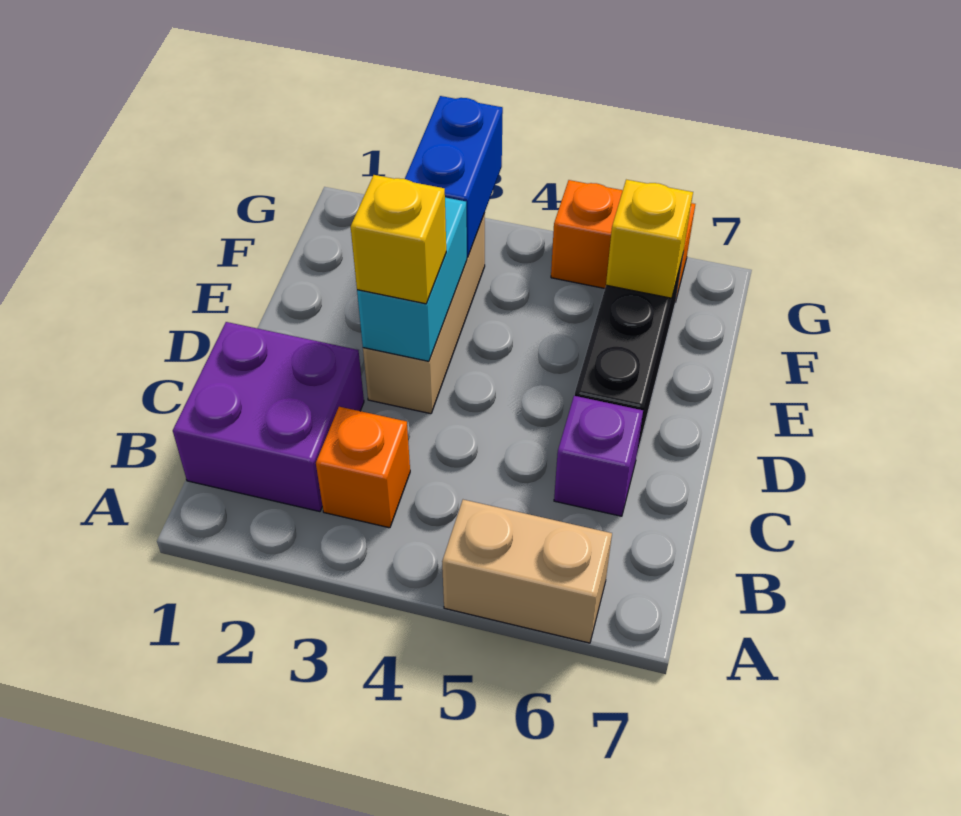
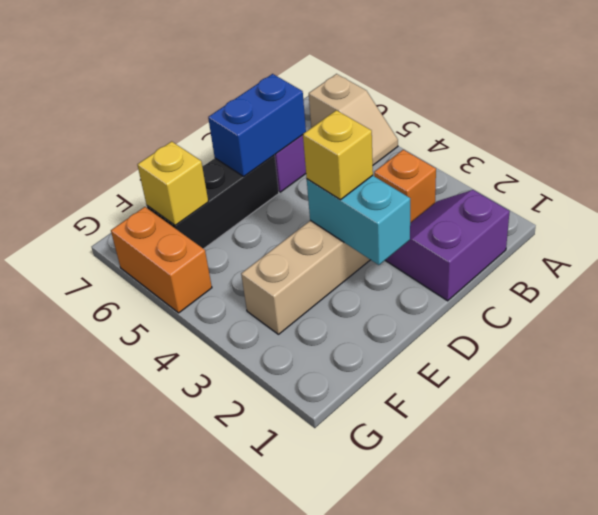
tan 1x2 brick [442,500,612,643] -> tan 1x2 slope [309,74,398,165]
purple 2x2 brick [173,322,364,512] -> purple 2x2 slope [385,190,510,301]
cyan 1x2 brick [357,197,467,361] -> cyan 1x2 brick turned to [307,175,410,265]
blue 1x2 brick [405,96,503,258] -> blue 1x2 brick moved to [208,74,306,176]

